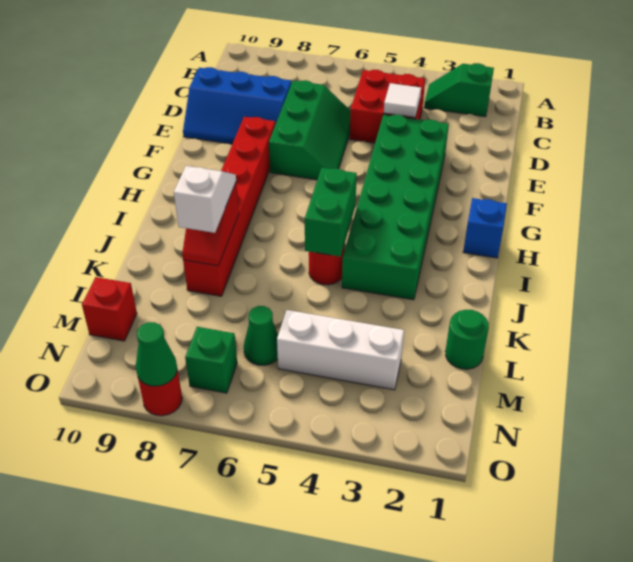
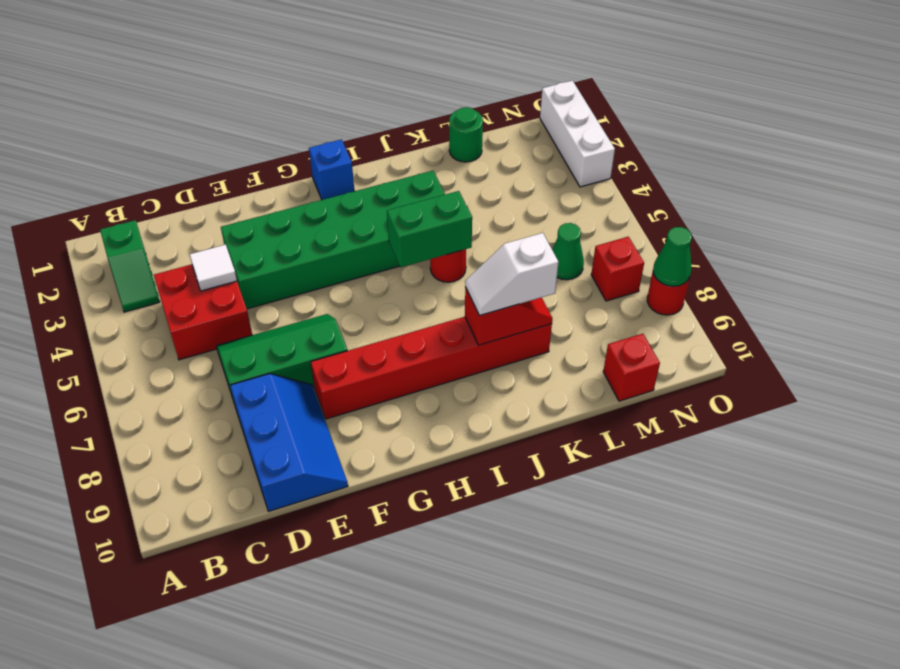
white 1x3 brick [277,310,404,390] -> white 1x3 brick moved to [540,81,615,187]
green 1x1 brick [185,327,237,393] -> red 1x1 brick [591,237,644,301]

